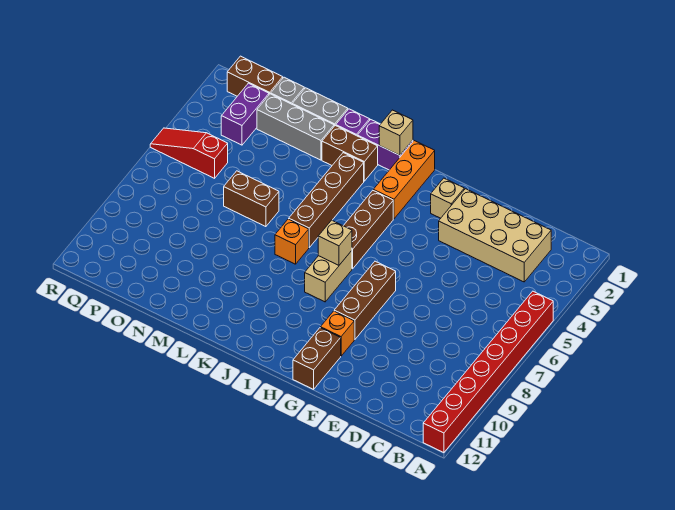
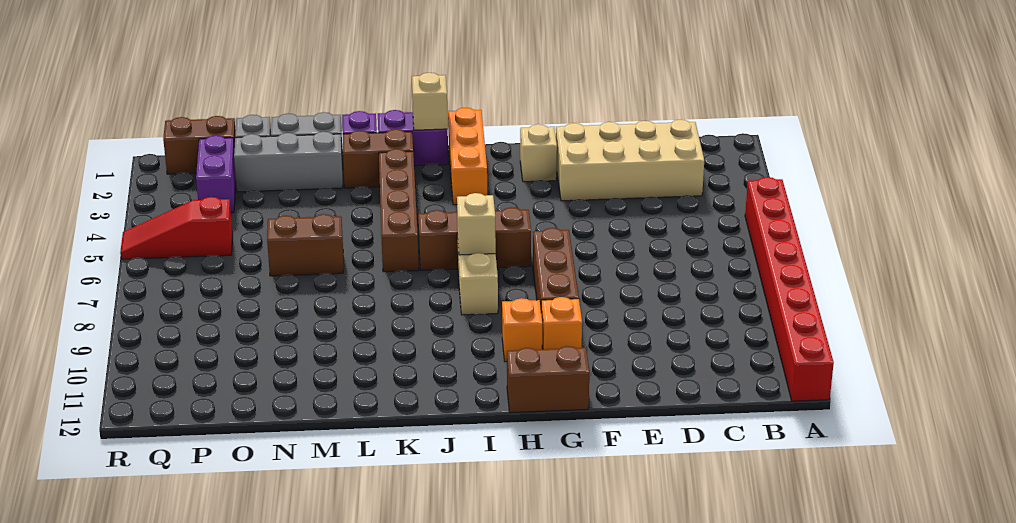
brown 1x2 brick [293,328,341,389] -> brown 1x2 brick turned to [507,346,589,413]
brown 1x3 brick [343,191,393,269] -> brown 1x3 brick turned to [418,207,531,270]
orange 1x1 brick [275,219,309,264] -> orange 1x1 brick moved to [502,298,542,362]

